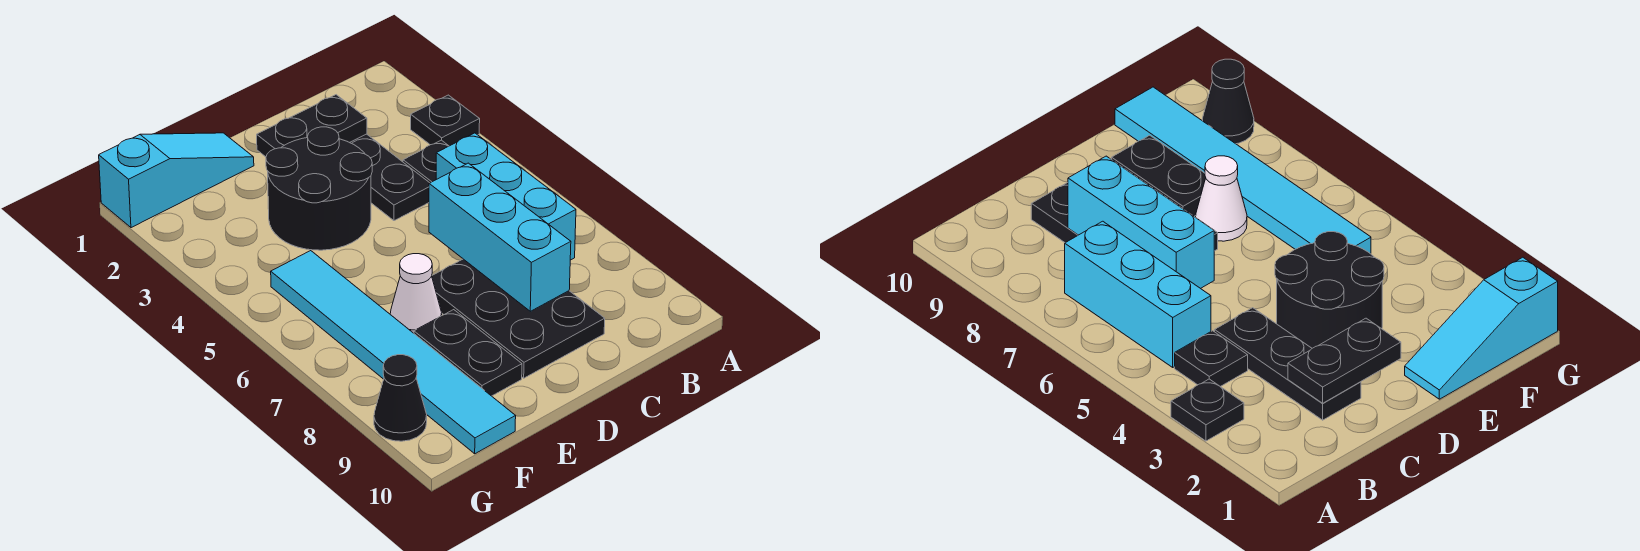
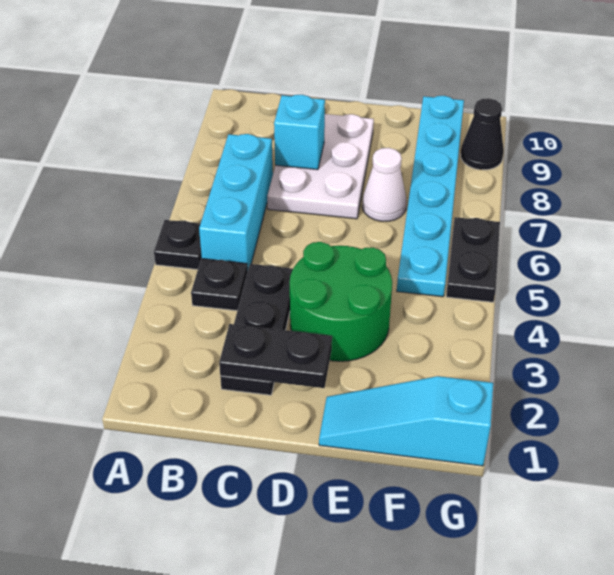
black 1x1 plate [411,95,480,146] -> black 1x1 plate moved to [154,220,202,269]
cyan 1x3 brick [429,163,571,311] -> cyan 1x1 brick [274,95,325,170]
black 2x3 plate [432,259,605,378] -> white 2x3 plate [267,114,374,219]
black 2x2 round brick [266,127,372,250] -> green 2x2 round brick [290,242,392,361]
black 1x2 plate [414,310,522,396] -> black 1x2 plate moved to [446,217,500,302]
cyan 1x6 tile [271,251,516,454] -> cyan 1x6 plate [397,96,464,297]

